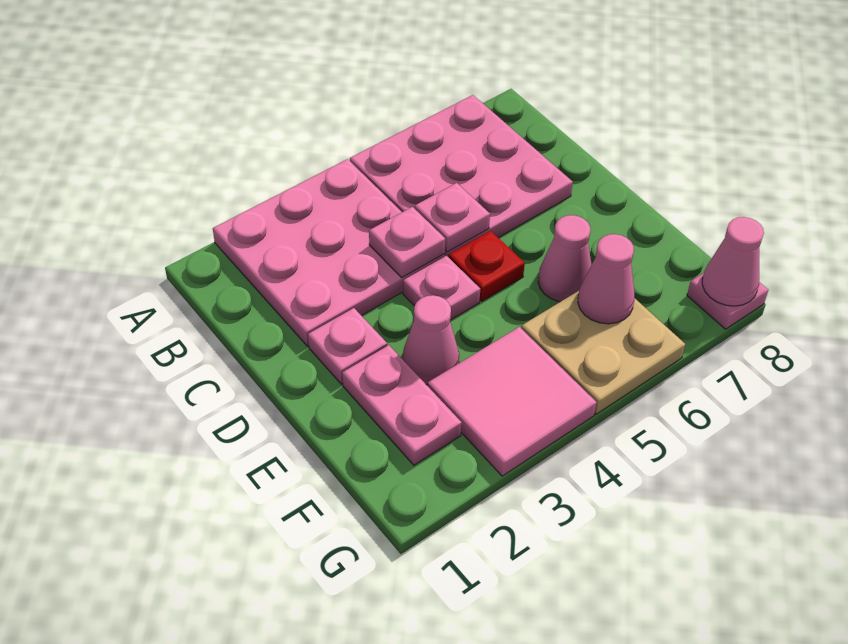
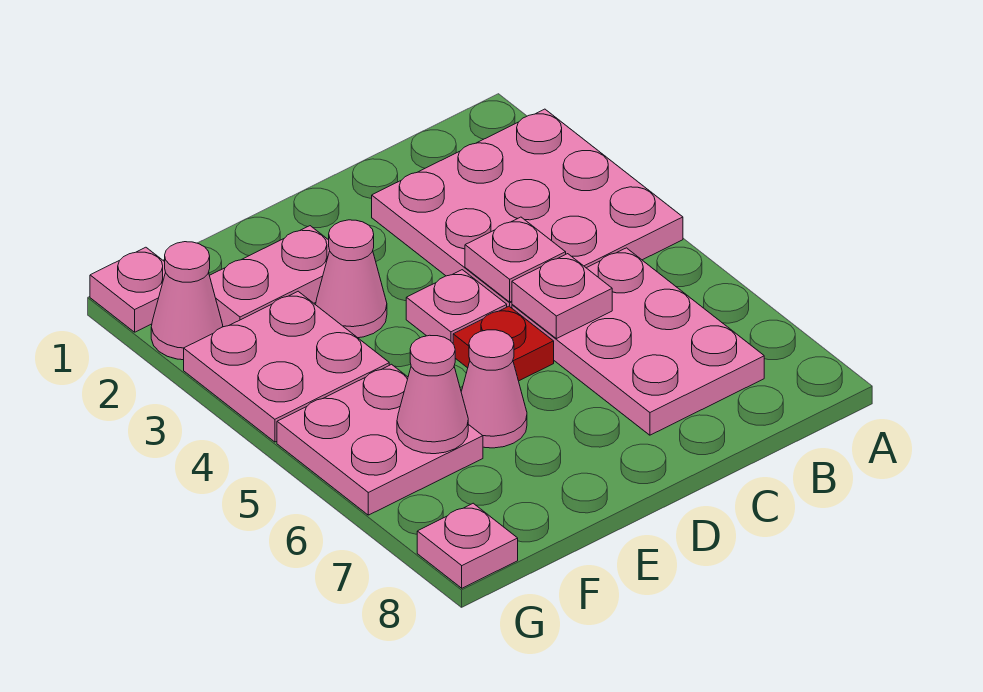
pink 3x3 plate [350,95,573,257] -> pink 2x3 plate [512,248,764,435]
pink 1x1 plate [308,308,387,384] -> pink 1x1 plate moved to [90,247,166,332]
pink 2x2 tile [428,327,597,476] -> pink 2x2 plate [184,291,389,442]
tan 2x2 plate [521,291,685,414] -> pink 2x2 plate [277,364,483,515]
pink 1x1 cone [702,217,764,306] -> pink 1x1 cone moved to [151,242,223,360]

